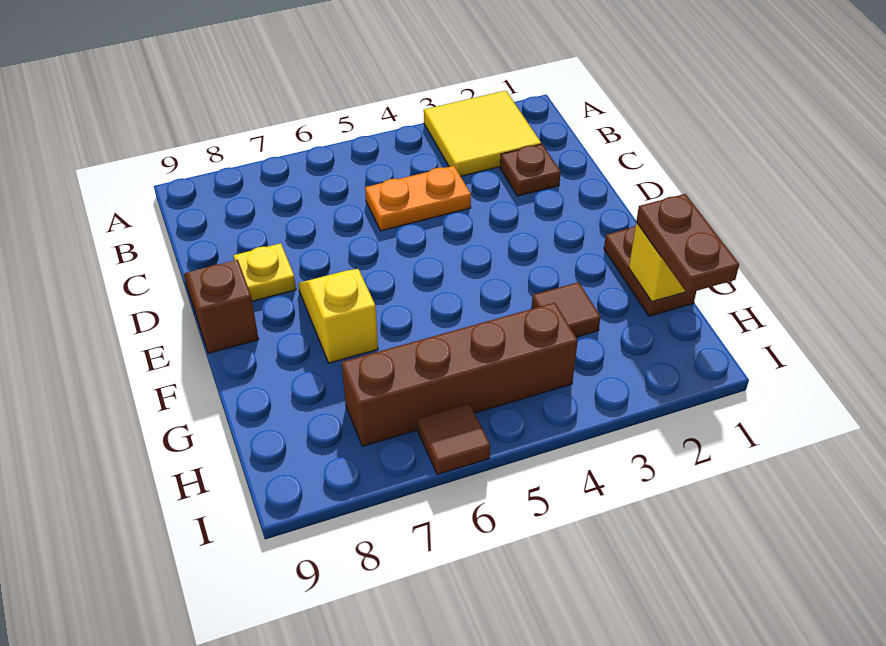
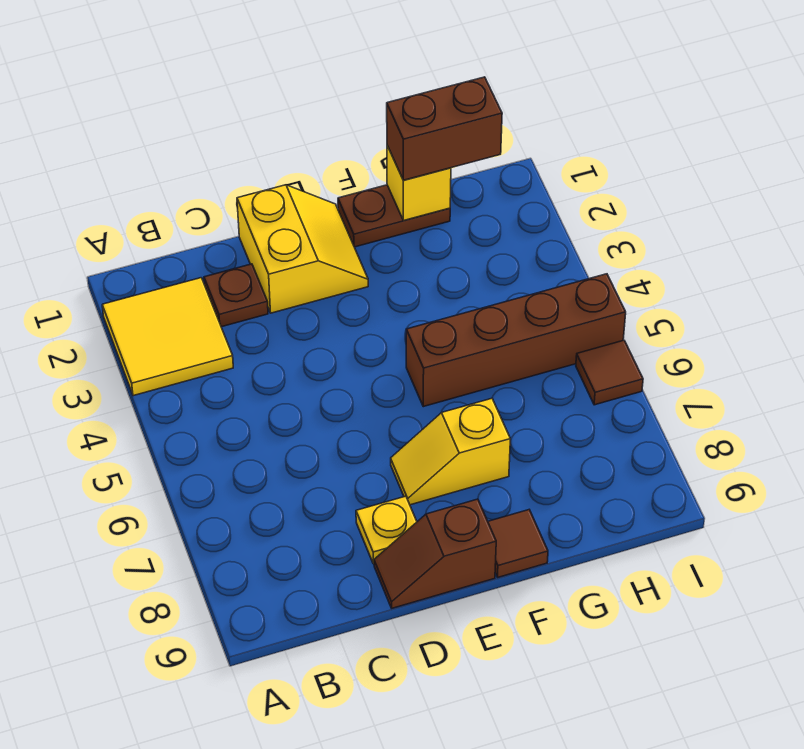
orange 1x2 plate [365,166,471,231] -> none
none -> yellow 2x2 slope [237,185,368,313]
brown 1x2 plate [636,194,739,293] -> brown 1x2 brick [387,77,502,180]
brown 1x1 tile [532,282,601,337] -> brown 1x1 tile moved to [488,510,548,577]
brown 1x4 brick [342,303,578,446] -> brown 1x4 brick turned to [406,274,626,407]

